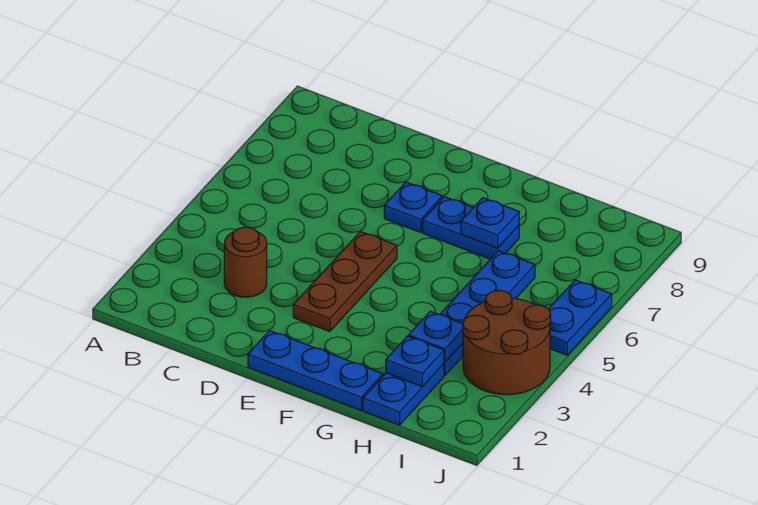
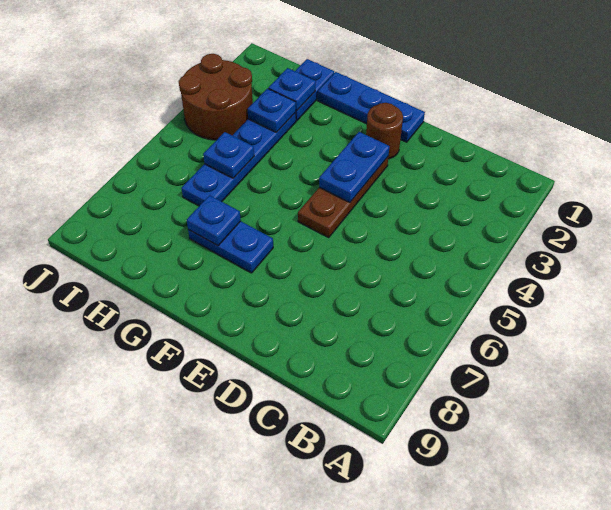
brown 1x1 round brick [224,227,267,297] -> brown 1x1 round brick moved to [366,103,403,159]
blue 1x1 plate [384,182,442,232] -> blue 1x1 plate moved to [203,132,254,178]
blue 1x2 plate [549,280,612,355] -> blue 1x2 plate moved to [319,132,389,202]

